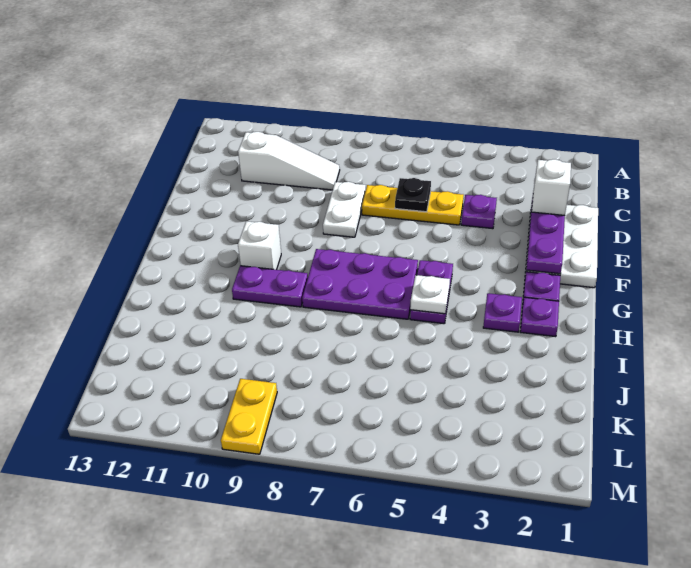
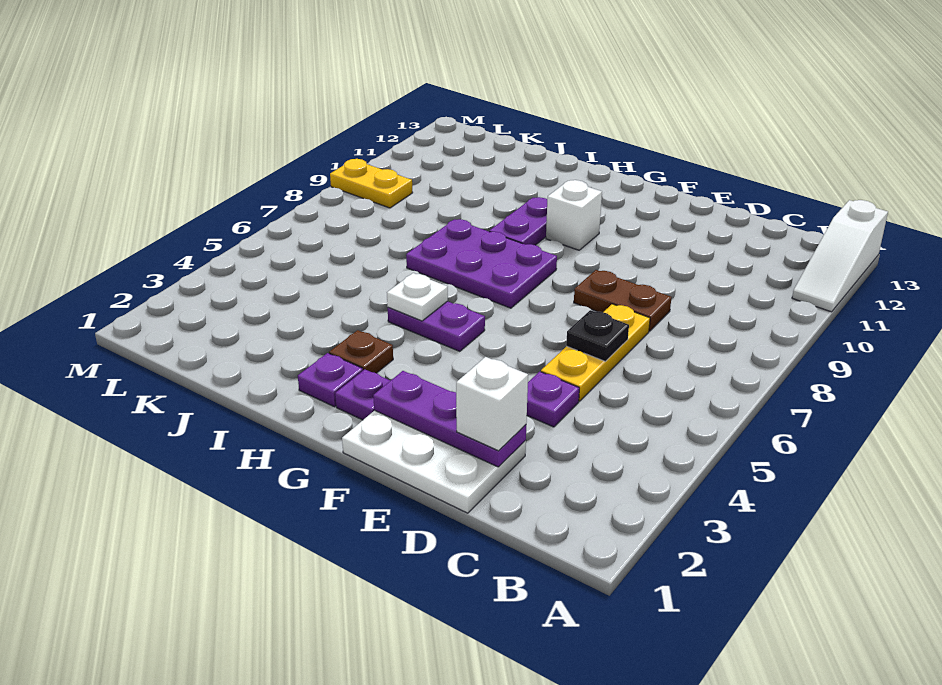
white 1x3 slope [238,132,340,190] -> white 1x3 slope moved to [792,200,888,312]
white 1x2 plate [323,182,366,237] -> brown 1x2 plate [574,270,672,331]
purple 2x3 plate [302,249,418,319] -> purple 2x3 plate turned to [406,219,557,308]
purple 1x1 plate [483,293,522,332] -> brown 1x1 plate [329,330,393,373]

